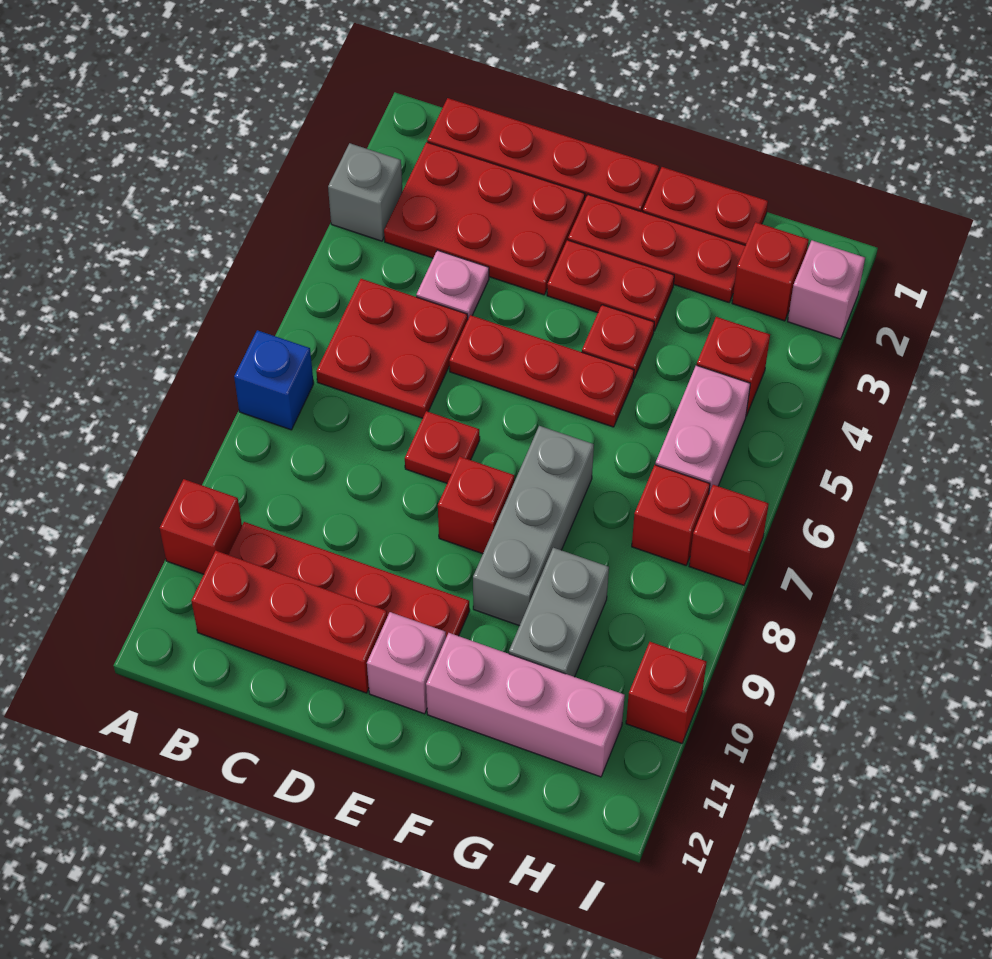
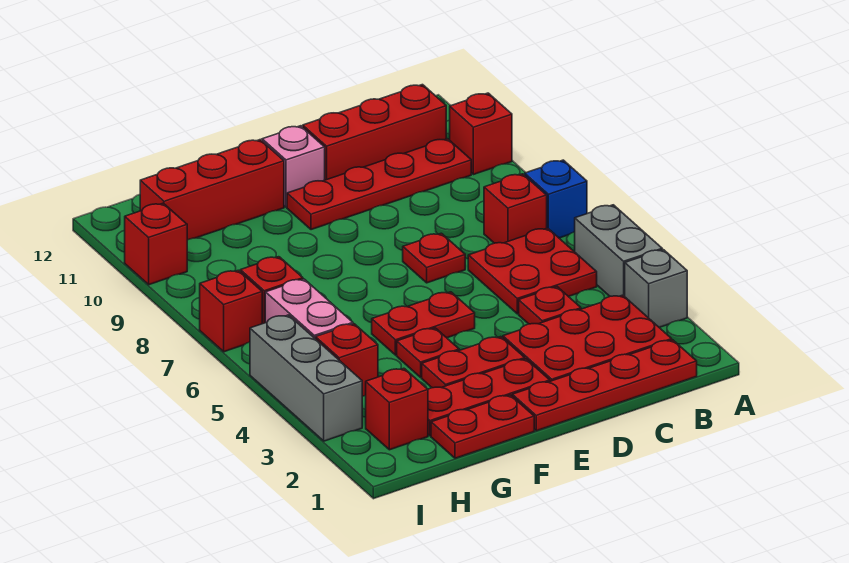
pink 1x1 plate [416,250,489,319] -> red 1x1 plate [519,287,581,324]
red 1x3 plate [449,315,634,427] -> red 1x2 plate [372,292,475,355]
red 1x1 brick [438,457,514,554] -> red 1x1 brick moved to [484,174,547,243]
grey 1x3 brick [473,426,594,626] -> grey 1x3 brick moved to [250,315,362,441]
pink 1x3 brick [426,633,625,777] -> red 1x3 brick [140,140,284,240]
grey 1x2 brick [509,548,609,677] -> grey 1x2 brick moved to [575,205,662,297]
pink 1x1 brick [788,240,865,339] -> none

